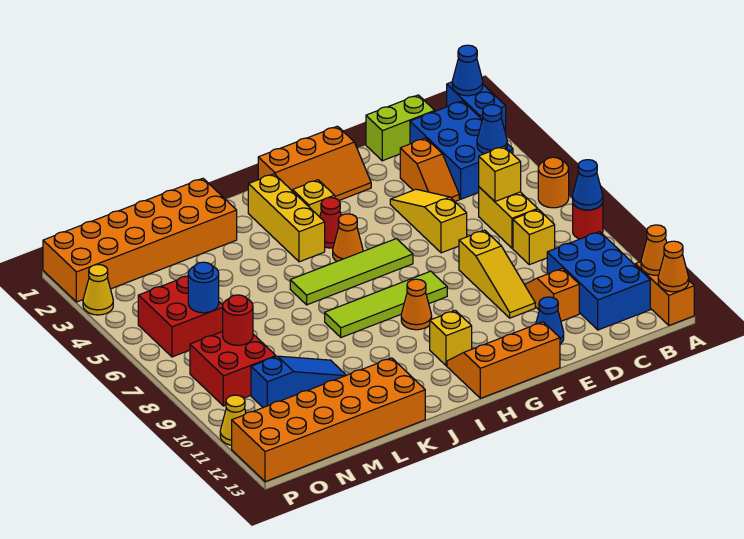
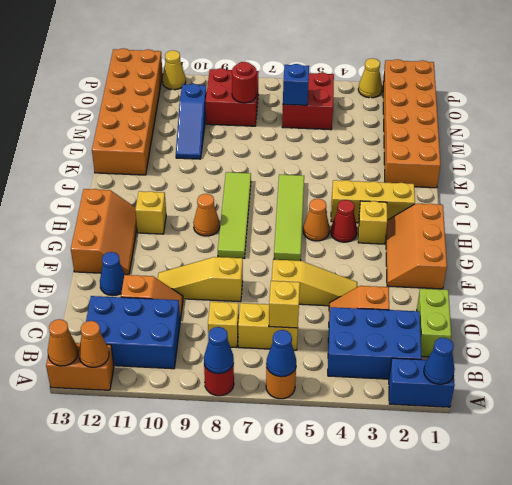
blue 1x1 cone [477,105,507,154] -> blue 1x1 cone moved to [266,330,296,377]
blue 1x1 round brick [188,262,219,313] -> blue 1x1 brick [283,64,309,105]

